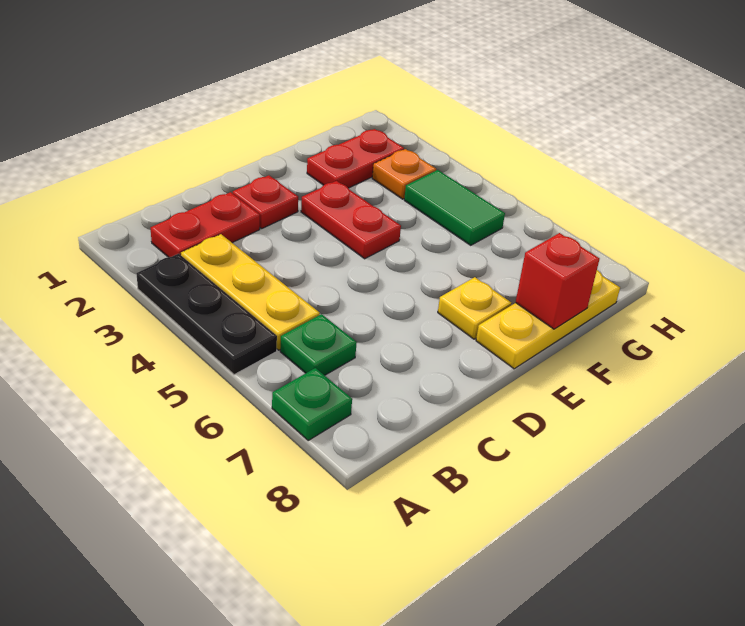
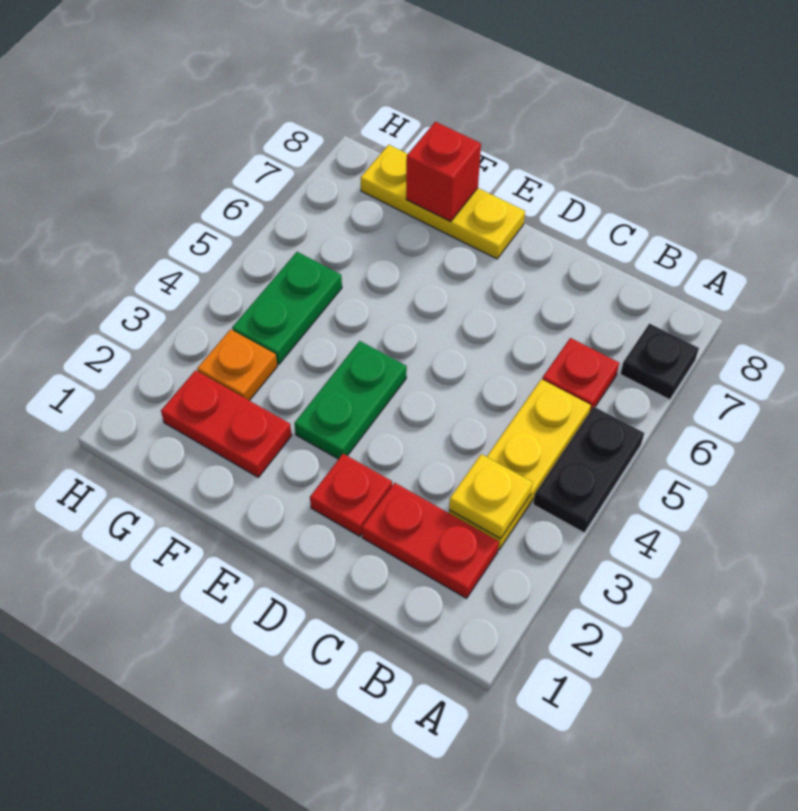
black 1x3 plate [136,254,277,374] -> black 1x2 plate [533,407,644,533]
green 1x1 plate [272,368,352,440] -> black 1x1 plate [620,324,699,400]
green 1x1 plate [280,314,357,375] -> red 1x1 plate [542,338,619,411]
red 1x2 plate [301,181,401,259] -> green 1x2 plate [294,341,407,459]
yellow 1x1 plate [438,277,512,339] -> yellow 1x1 plate moved to [449,454,533,539]
green 1x2 tile [404,170,505,245] -> green 1x2 plate [232,252,342,364]

